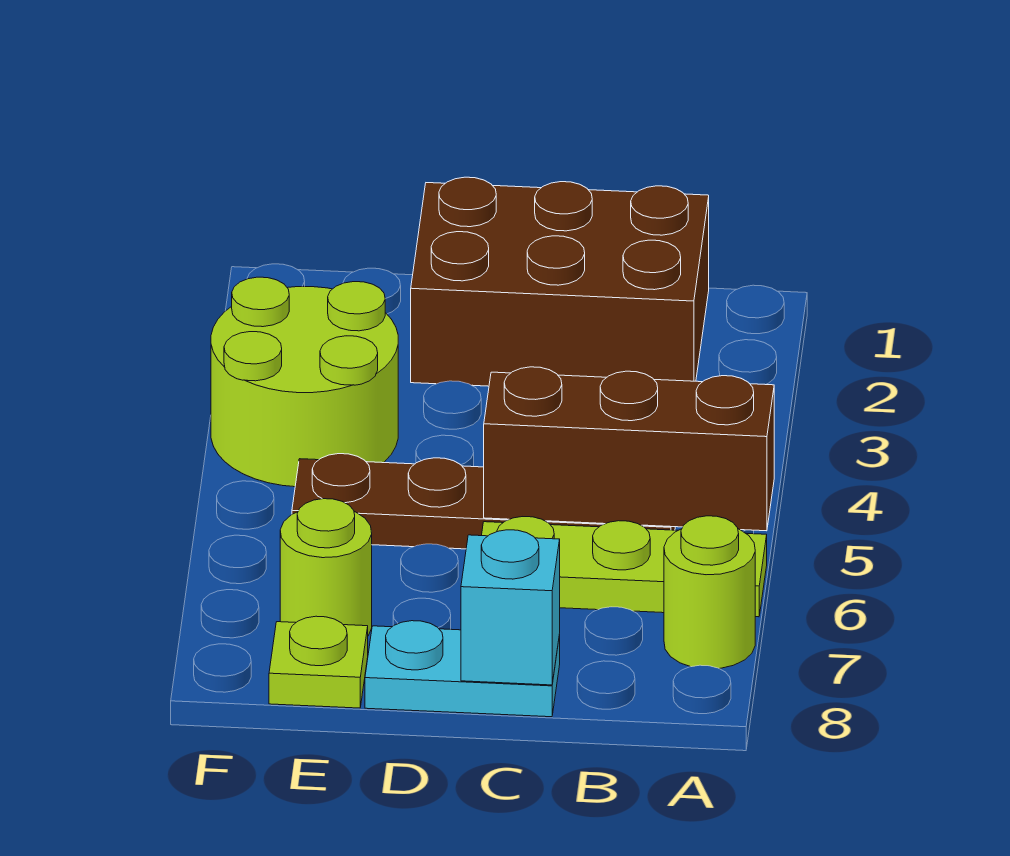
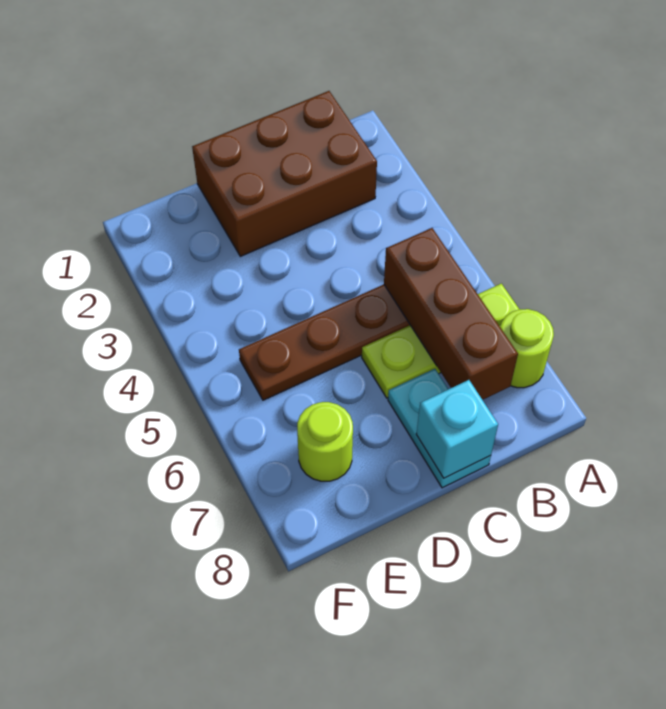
brown 1x3 brick [484,367,774,531] -> brown 1x3 brick turned to [384,228,518,400]
cyan 1x2 plate [365,621,560,717] -> cyan 1x2 plate turned to [388,369,491,488]
lime 2x2 round brick [211,277,398,487] -> none
lime 1x1 plate [269,616,368,708] -> none

